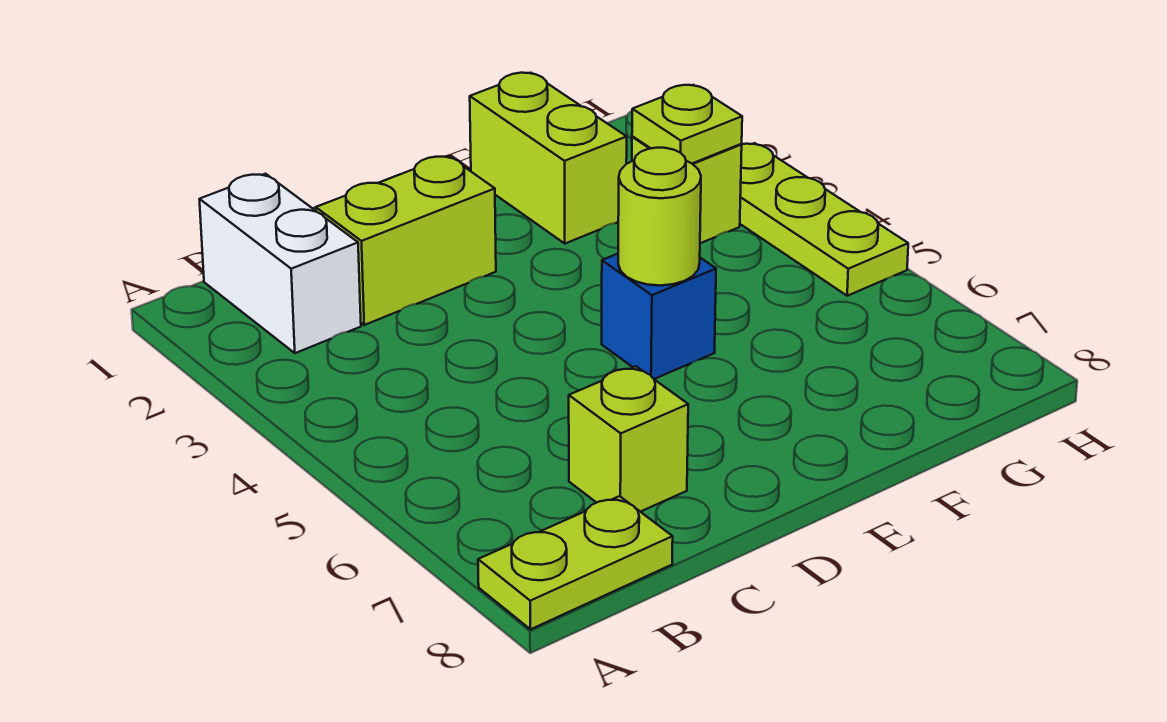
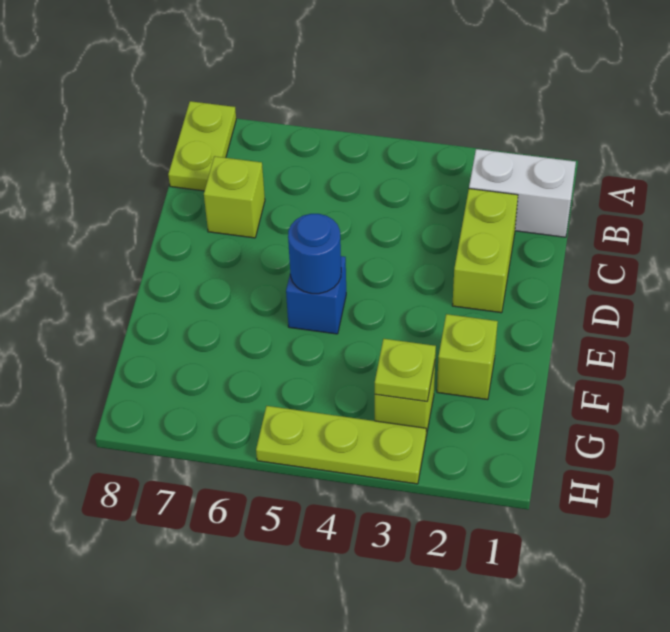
lime 1x1 round brick [618,148,701,286] -> blue 1x1 round brick [288,214,341,294]
lime 1x2 brick [470,73,627,243] -> lime 1x1 brick [437,314,498,400]

